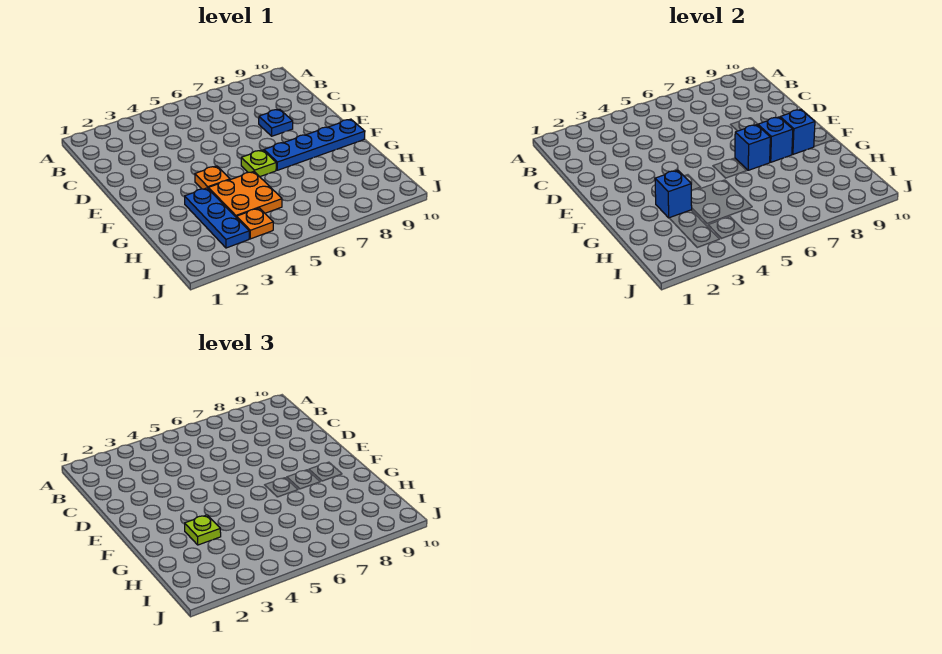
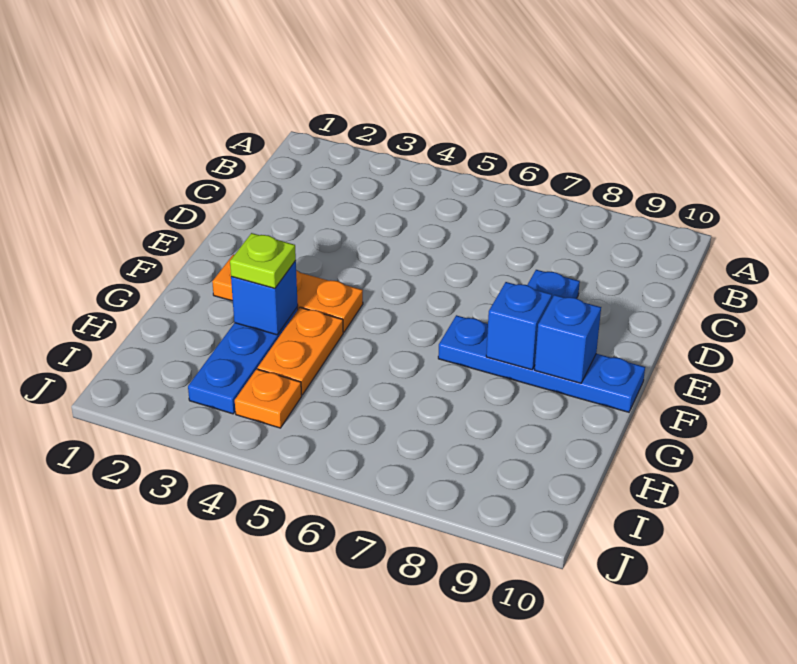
orange 1x1 plate [195,166,230,189] -> orange 1x3 plate [212,255,363,332]
lime 1x1 plate [241,150,276,177] -> none
blue 1x1 brick [735,125,770,170] -> none
orange 2x2 plate [208,171,282,218] -> orange 1x2 plate [258,307,343,395]

